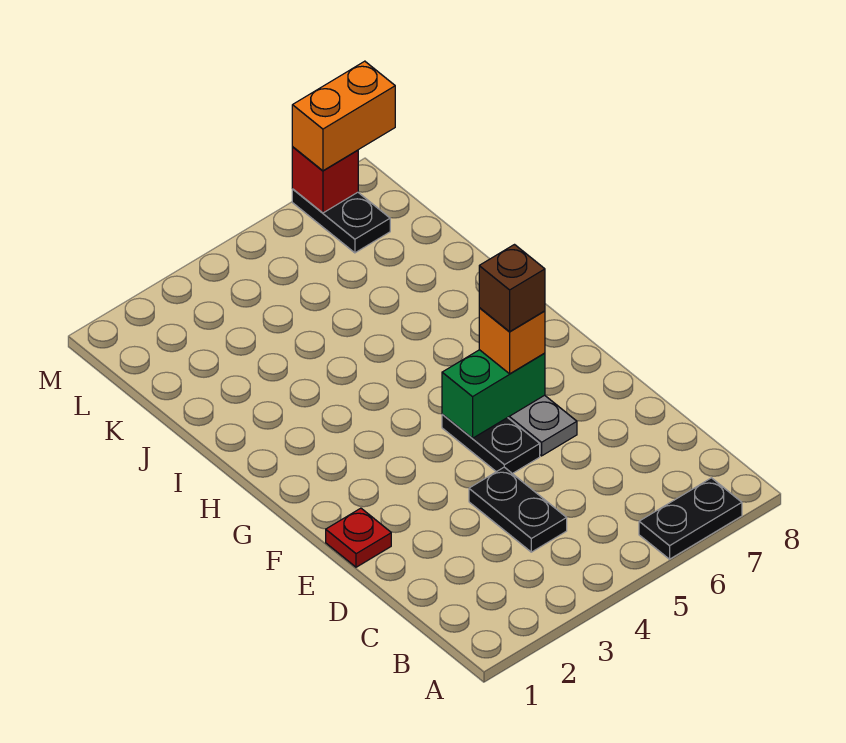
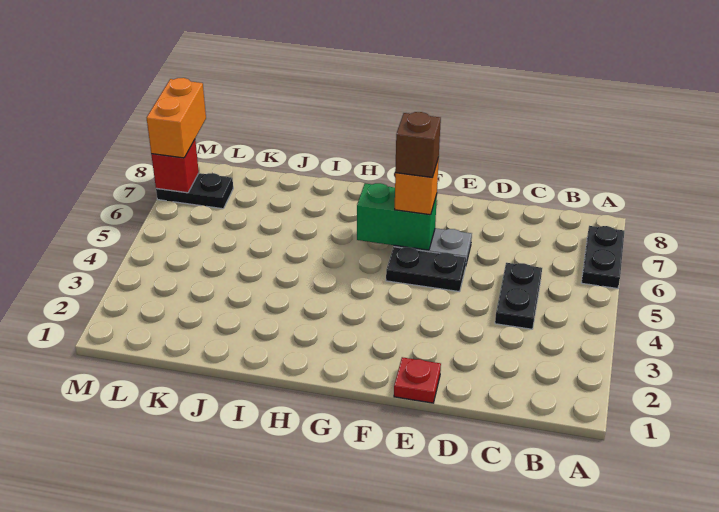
black 1x2 plate [469,467,567,552] -> black 1x2 plate turned to [495,263,542,329]
green 1x2 brick [442,350,545,438] -> green 1x2 brick turned to [357,183,437,250]

